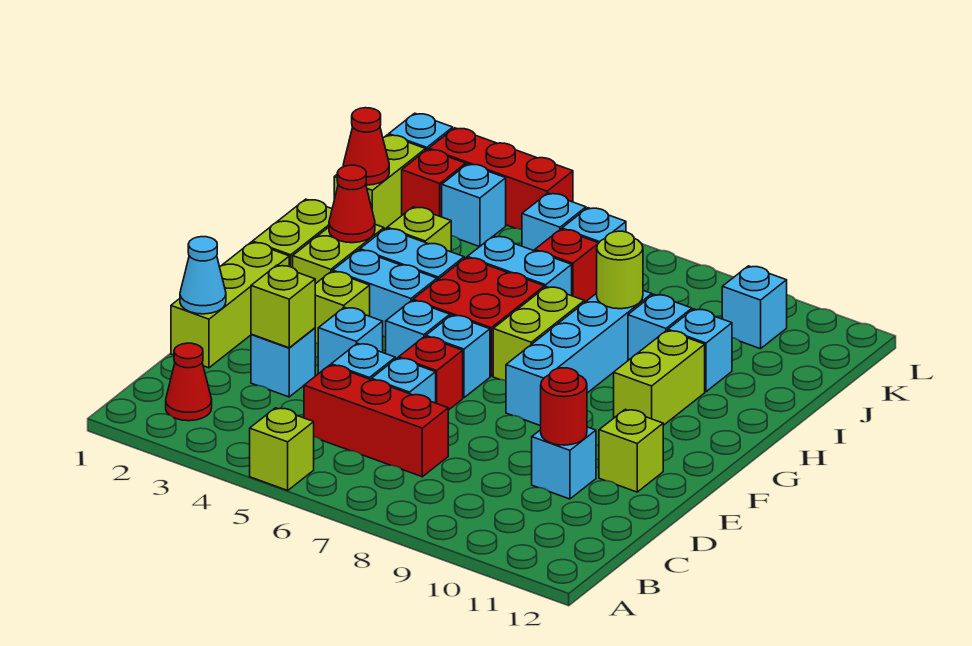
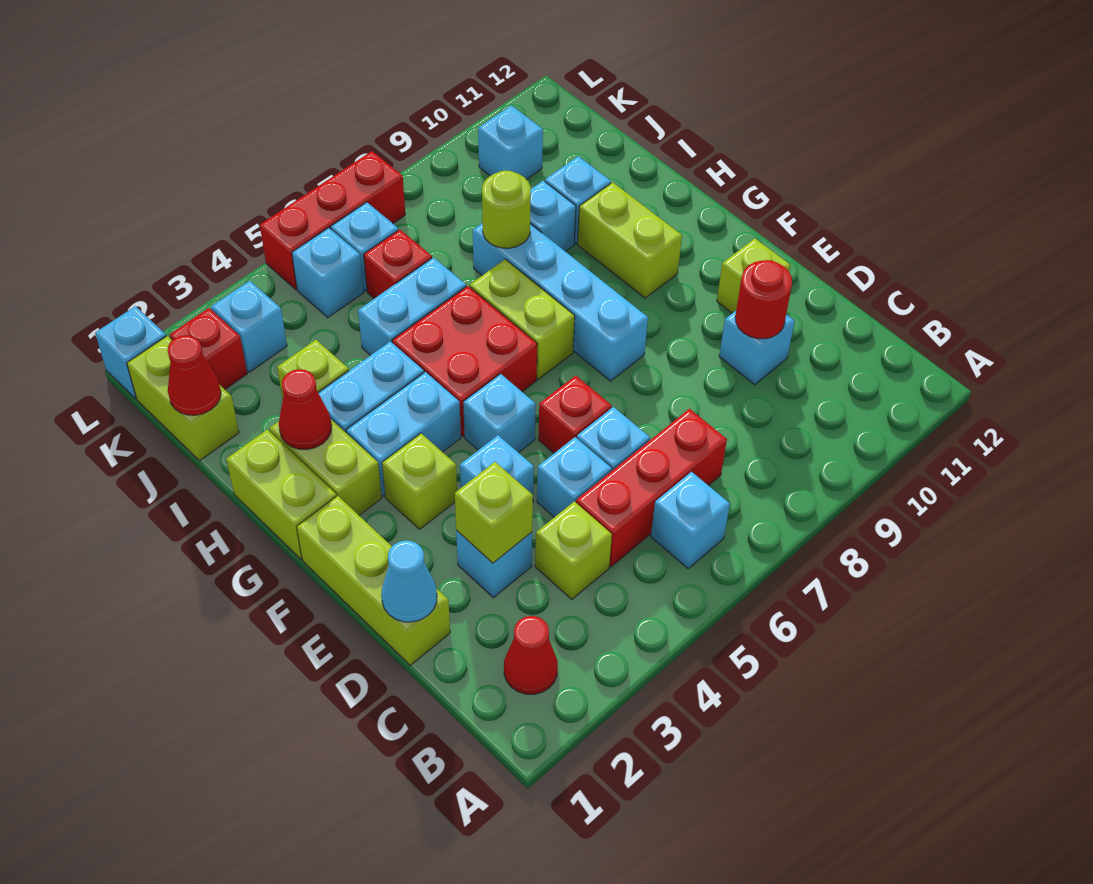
lime 1x1 brick [250,408,314,490] -> lime 1x1 brick moved to [535,501,612,599]
cyan 1x1 brick [426,315,490,398] -> cyan 1x1 brick moved to [651,472,730,569]
red 1x3 brick [429,128,573,229] -> red 1x3 brick moved to [260,151,405,289]

